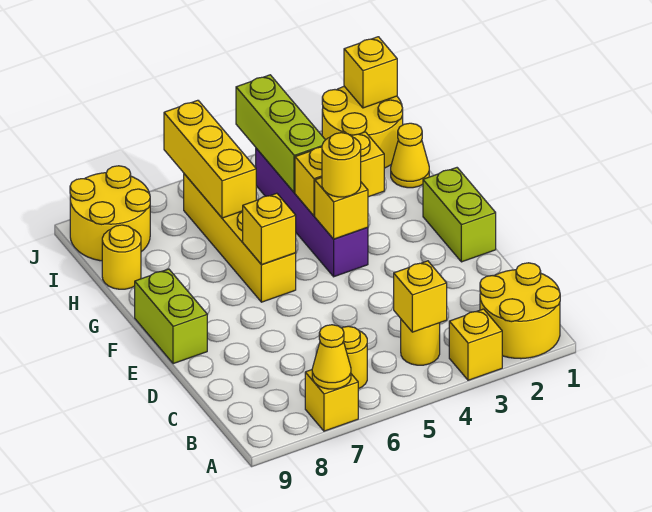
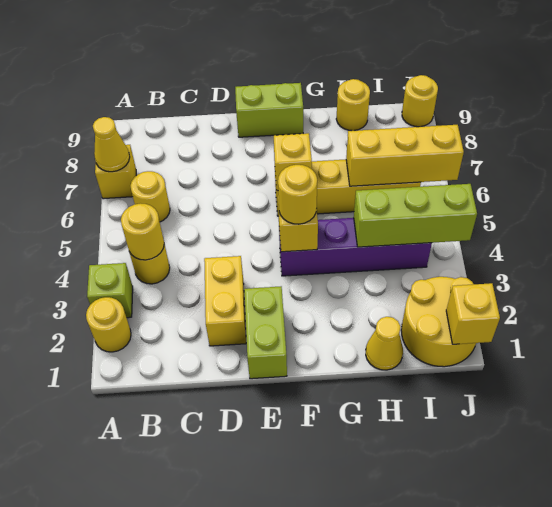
yellow 2x2 round brick [480,263,560,359] -> yellow 1x1 round brick [86,297,131,352]
yellow 1x1 brick [449,309,502,380] -> lime 1x1 brick [87,263,133,318]
yellow 1x1 brick [394,261,447,332] -> yellow 1x1 round brick [121,203,164,260]
lime 1x2 brick [423,168,496,262] -> lime 1x2 brick turned to [244,287,287,379]
yellow 1x2 brick [295,132,384,216] -> yellow 1x2 brick moved to [204,256,246,346]
yellow 2x2 round brick [70,166,150,261] -> yellow 1x1 round brick [402,75,438,127]

